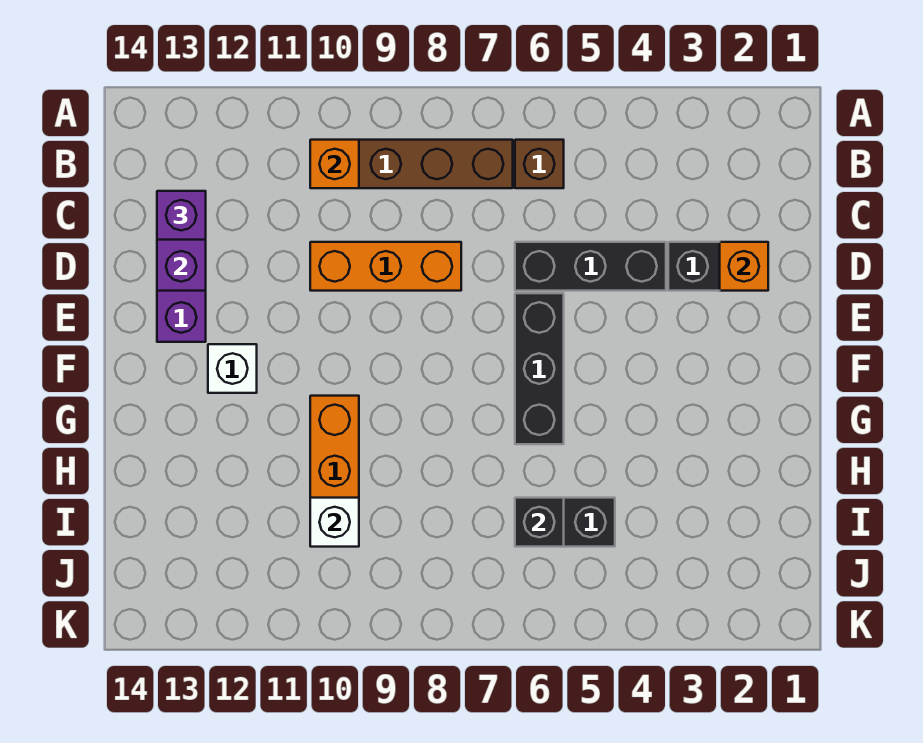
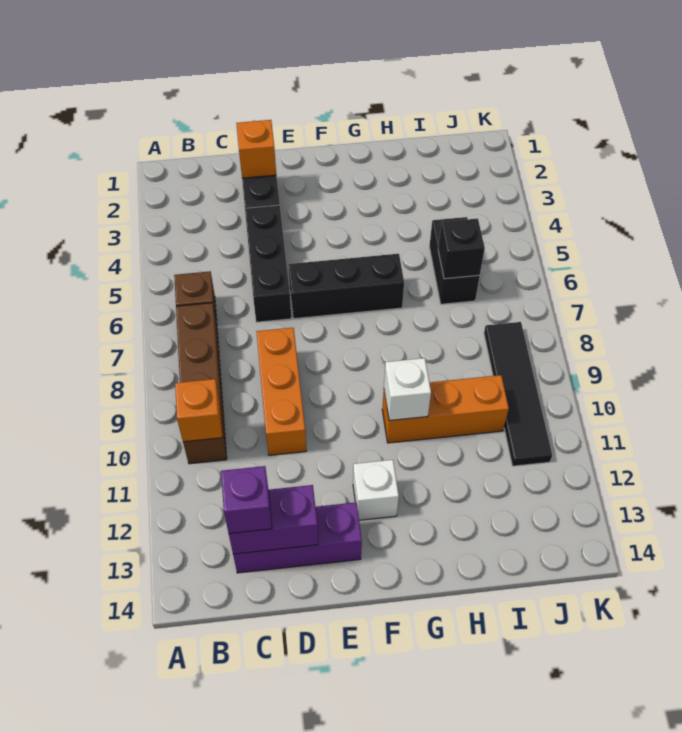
white 1x1 brick [310,498,359,547] -> white 1x1 brick moved to [384,358,431,421]
none -> black 1x4 tile [484,322,552,466]

